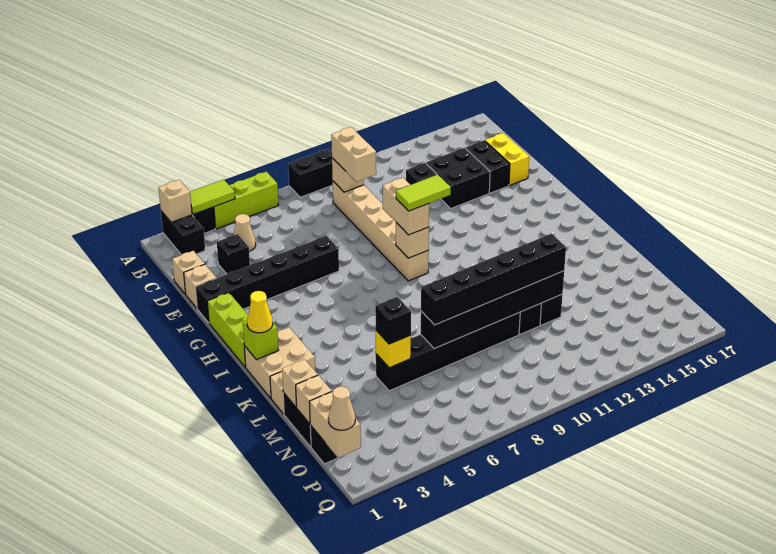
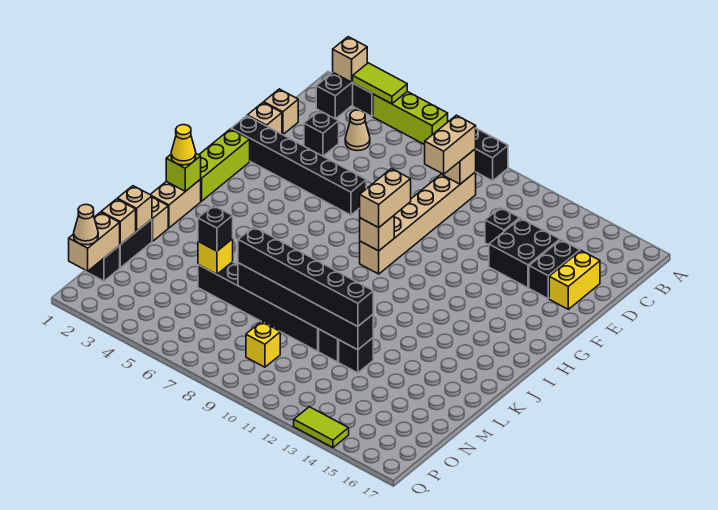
lime 1x2 tile [396,175,451,211] -> lime 1x2 tile moved to [294,407,349,448]
tan 2x2 brick [244,327,315,398] -> tan 1x2 brick [150,179,201,228]
none -> yellow 1x1 brick [246,322,280,367]

